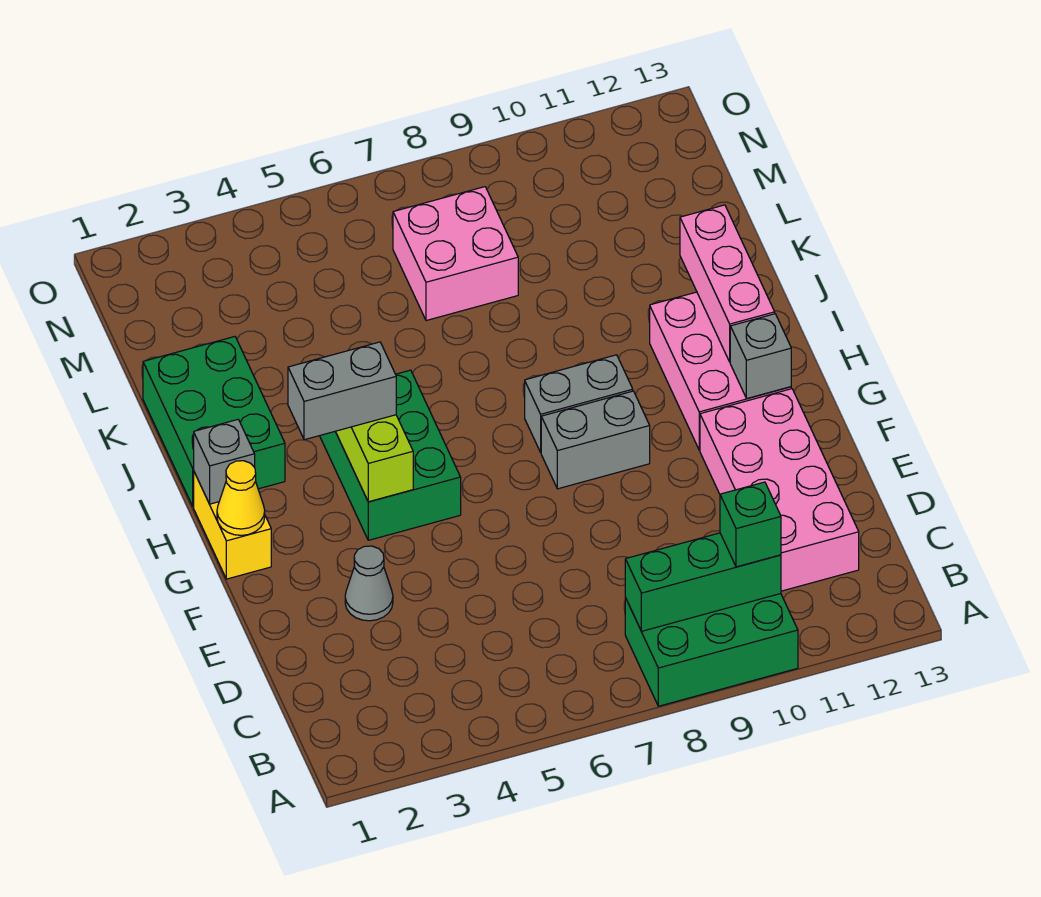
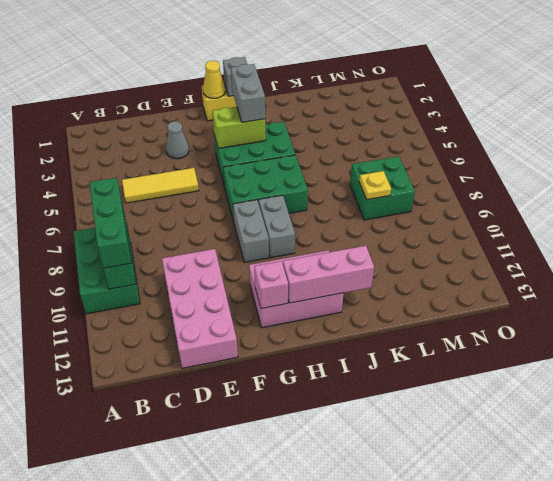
green 1x1 brick [720,482,781,567] -> green 1x3 brick [89,178,131,269]
none -> yellow 1x3 tile [122,168,199,203]
pink 2x4 brick [700,389,859,591] -> pink 2x4 brick turned to [162,249,238,368]
grey 1x1 brick [730,314,791,399] -> pink 1x1 brick [254,261,288,309]
green 2x3 brick [143,337,285,507] -> green 2x3 brick moved to [223,155,308,221]
pink 2x2 brick [393,187,518,321] -> green 2x2 brick [350,156,415,220]
none -> yellow 1x1 plate [359,171,391,200]

